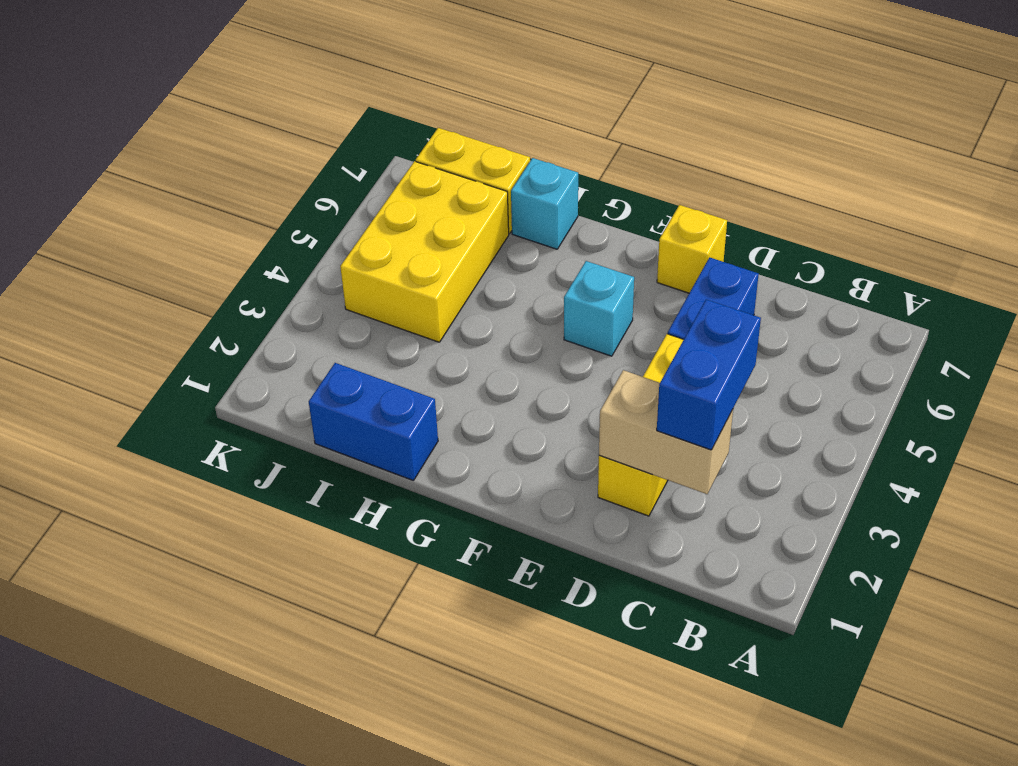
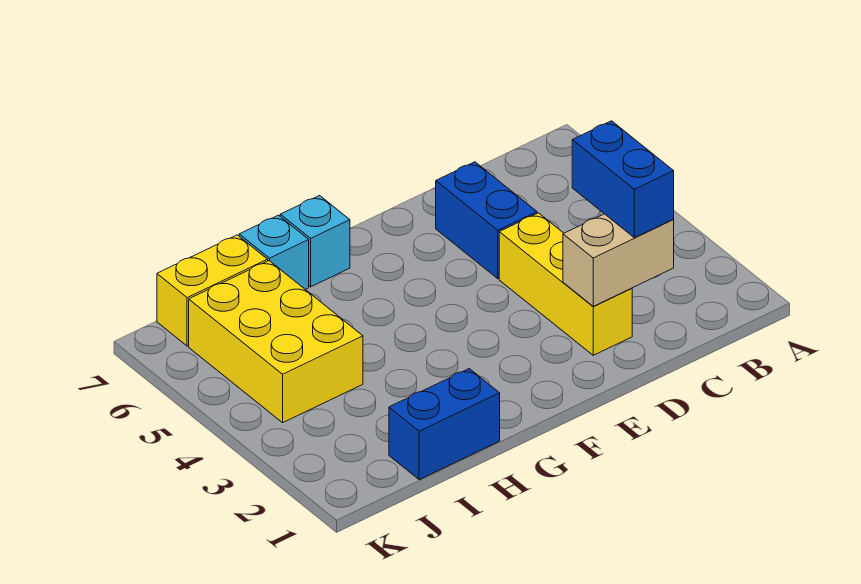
yellow 1x1 brick [657,205,727,293] -> none
cyan 1x1 brick [564,261,634,356] -> cyan 1x1 brick moved to [280,196,350,287]

